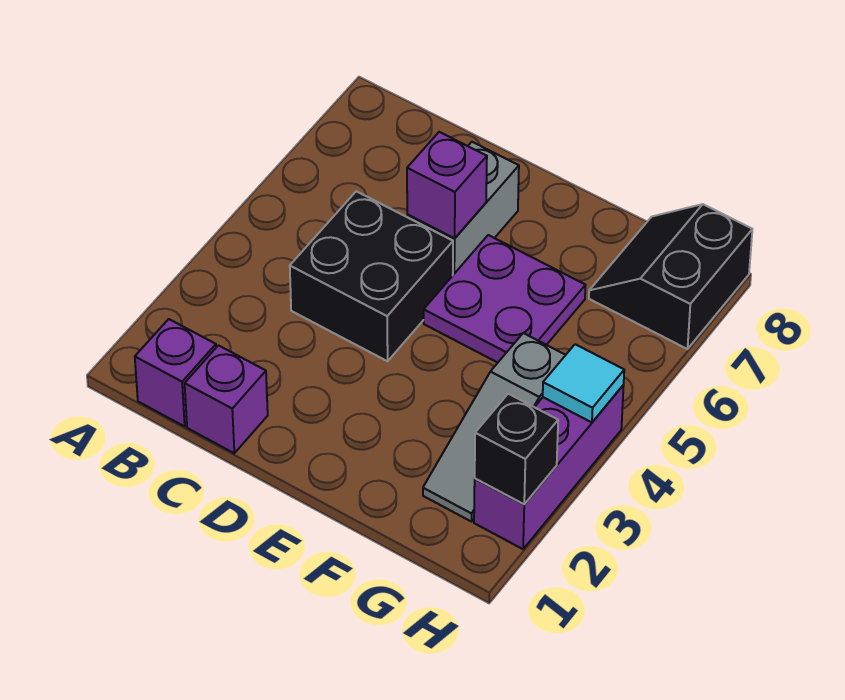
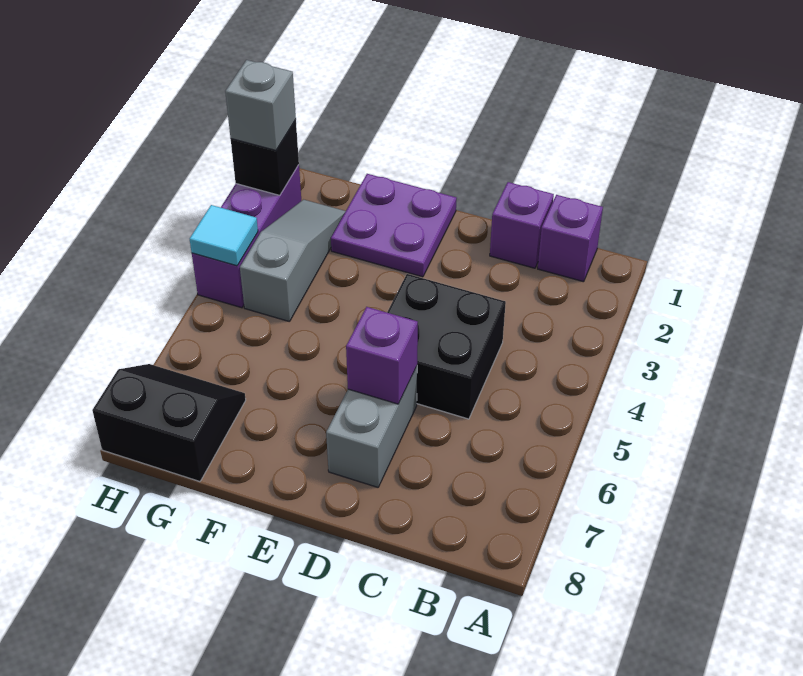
purple 2x2 plate [424,235,585,363] -> purple 2x2 plate moved to [331,174,457,277]
black 2x2 slope [589,204,752,349] -> black 2x2 slope turned to [92,364,246,482]
none -> grey 1x1 brick [225,60,296,150]

